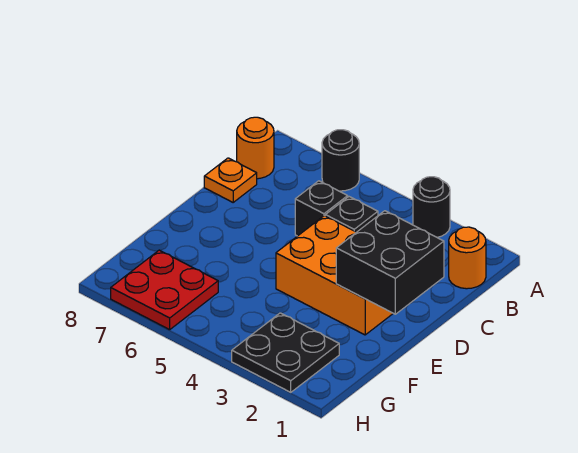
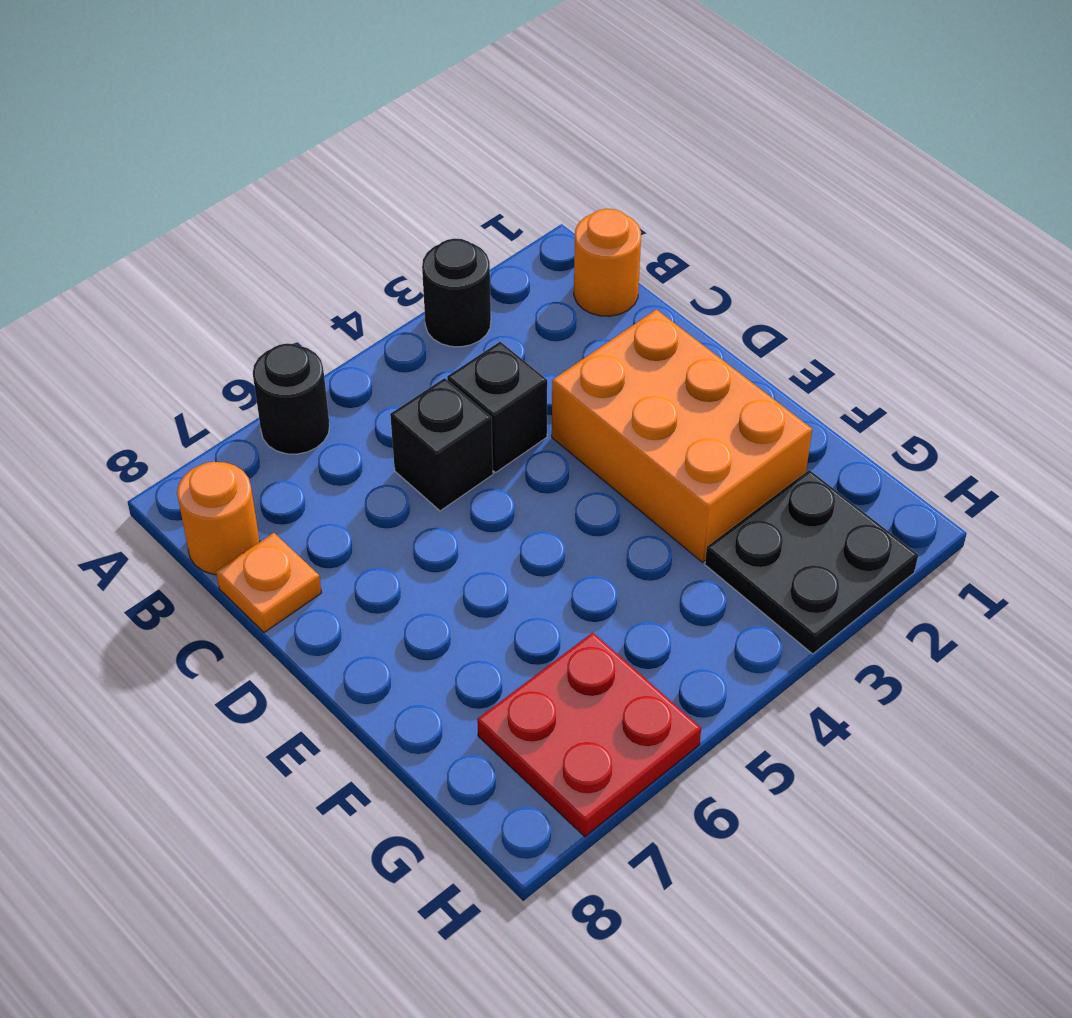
black 2x2 brick [336,211,444,314] -> none
orange 2x3 brick [276,216,393,335] -> orange 2x3 brick turned to [552,309,812,562]

